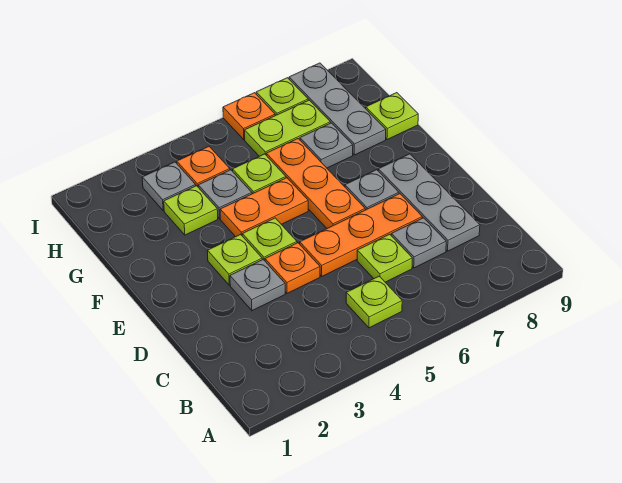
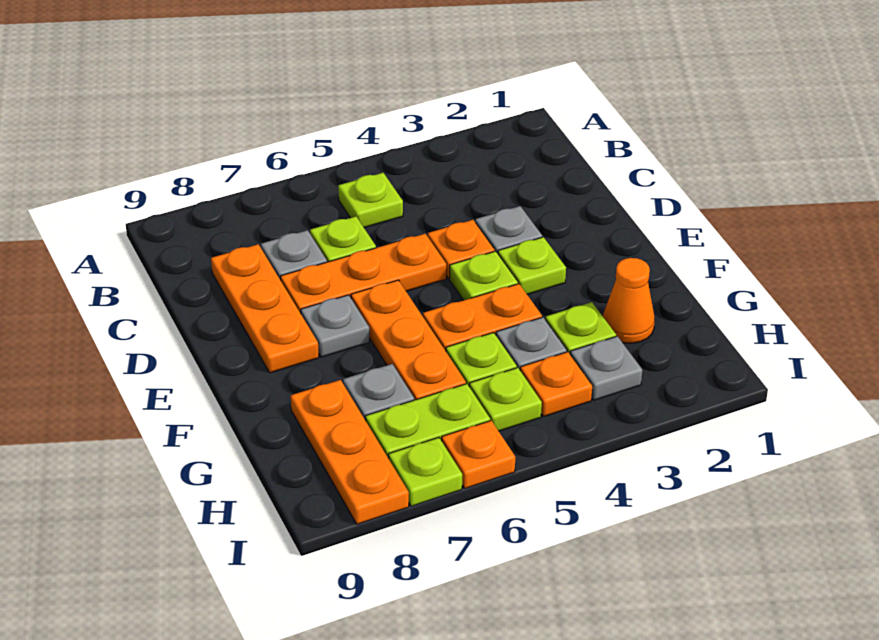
grey 1x3 plate [378,154,480,251] -> orange 1x3 plate [211,244,319,373]
none -> orange 1x1 cone [603,258,655,343]
grey 1x3 plate [289,63,386,155] -> orange 1x3 plate [291,380,409,524]
lime 1x1 plate [366,93,418,140] -> lime 1x1 plate moved to [469,368,542,431]

